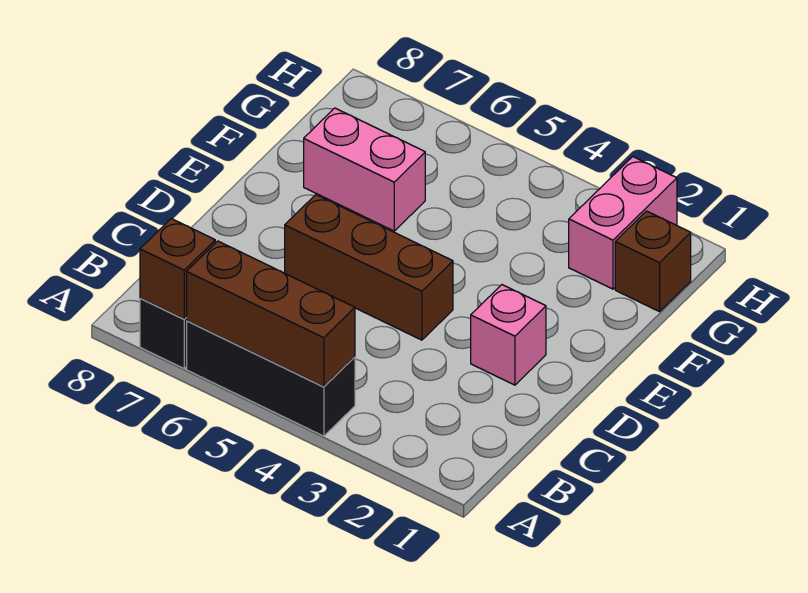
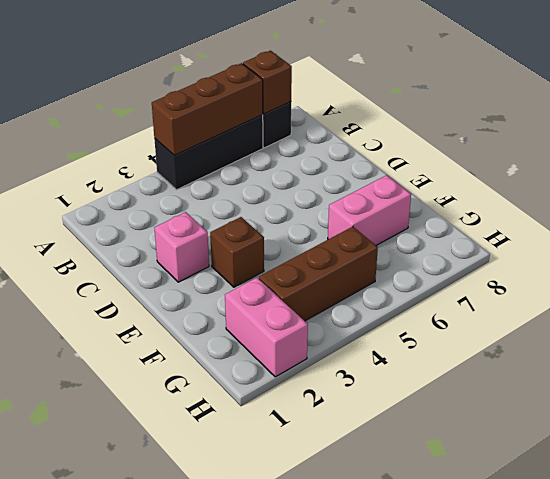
brown 1x3 brick [285,195,453,340] -> brown 1x3 brick moved to [259,227,378,321]
brown 1x1 brick [615,211,691,312] -> brown 1x1 brick moved to [210,217,264,287]

